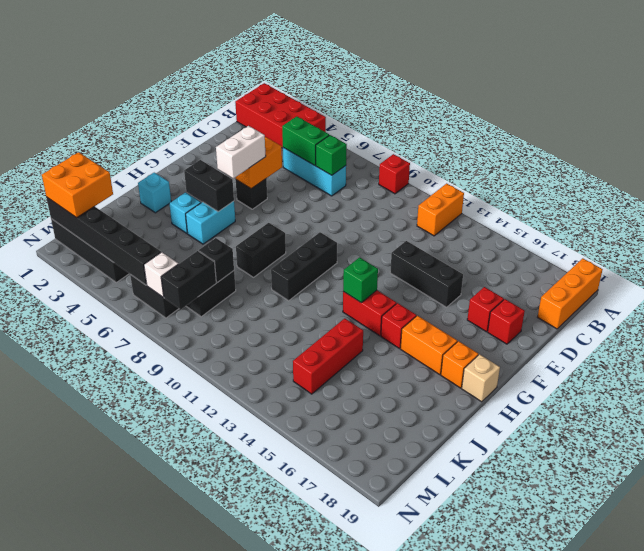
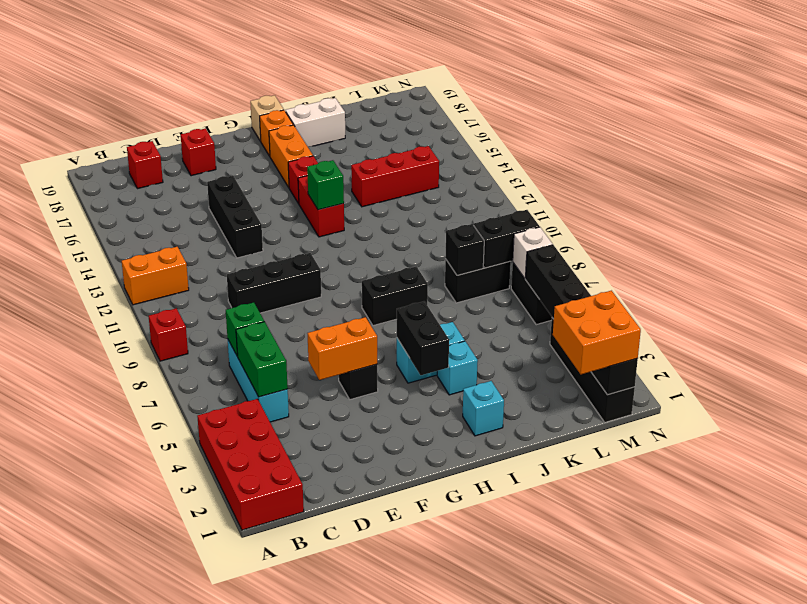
orange 1x3 brick [538,258,603,329] -> none
red 1x1 brick [467,287,504,332] -> red 1x1 brick moved to [127,141,163,189]
white 1x2 brick [216,126,266,178] -> white 1x2 brick moved to [286,98,345,147]
black 1x3 brick [271,232,337,301] -> black 1x3 brick moved to [227,253,321,313]

